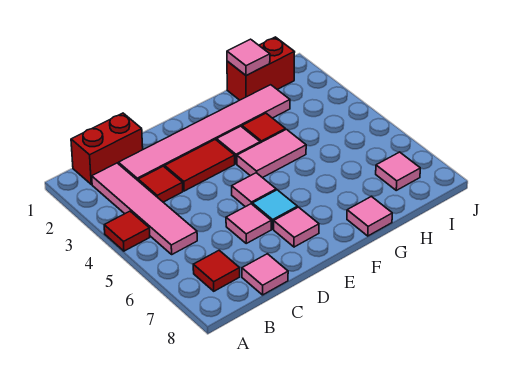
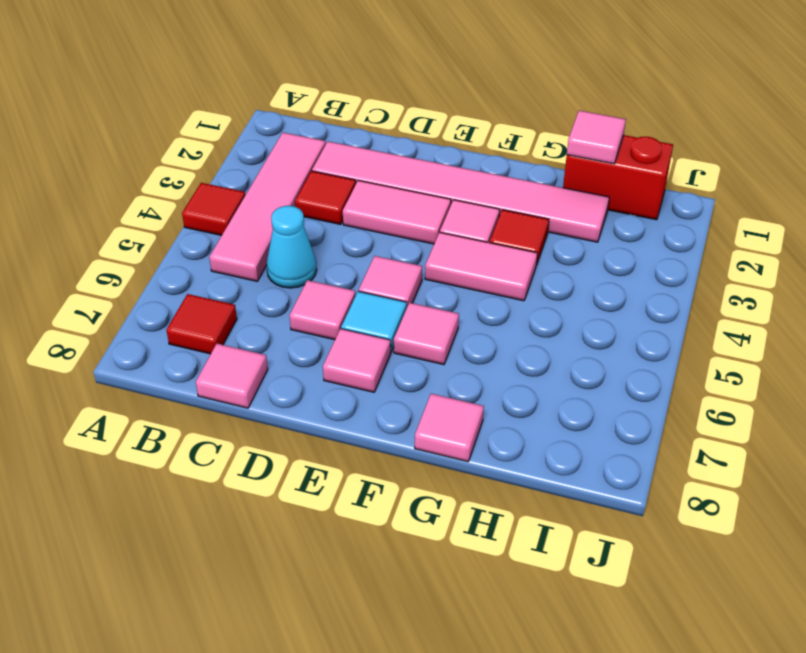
red 1x2 brick [71,113,143,184] -> none
none -> cyan 1x1 cone [266,206,317,288]
red 1x2 tile [165,139,235,191] -> pink 1x2 tile [343,181,451,244]
pink 1x1 tile [376,152,420,190] -> pink 1x1 tile moved to [394,303,459,365]

